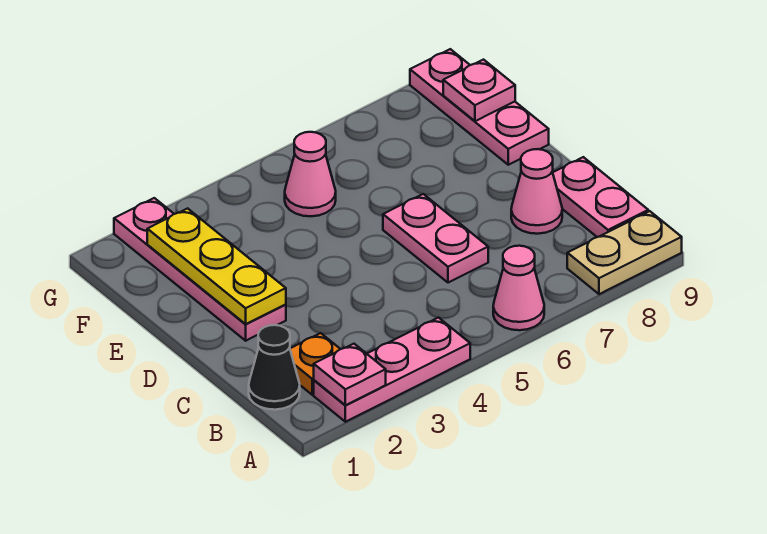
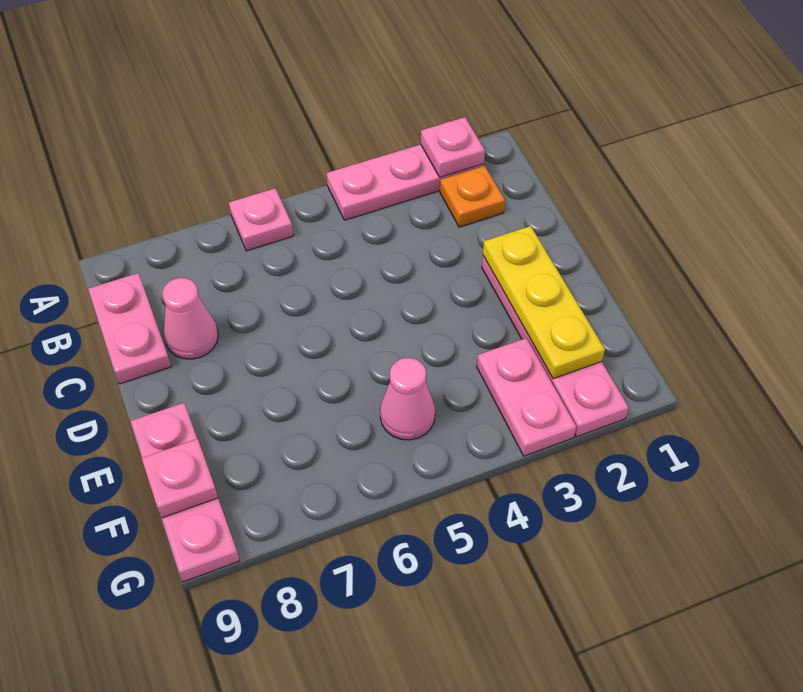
pink 1x1 cone [493,246,544,330] -> pink 1x1 plate [229,188,293,251]
tan 1x2 plate [567,211,682,294] -> none
black 1x1 cone [249,325,300,410] -> none
pink 1x2 plate [383,194,488,283] -> pink 1x2 plate moved to [477,338,576,456]

